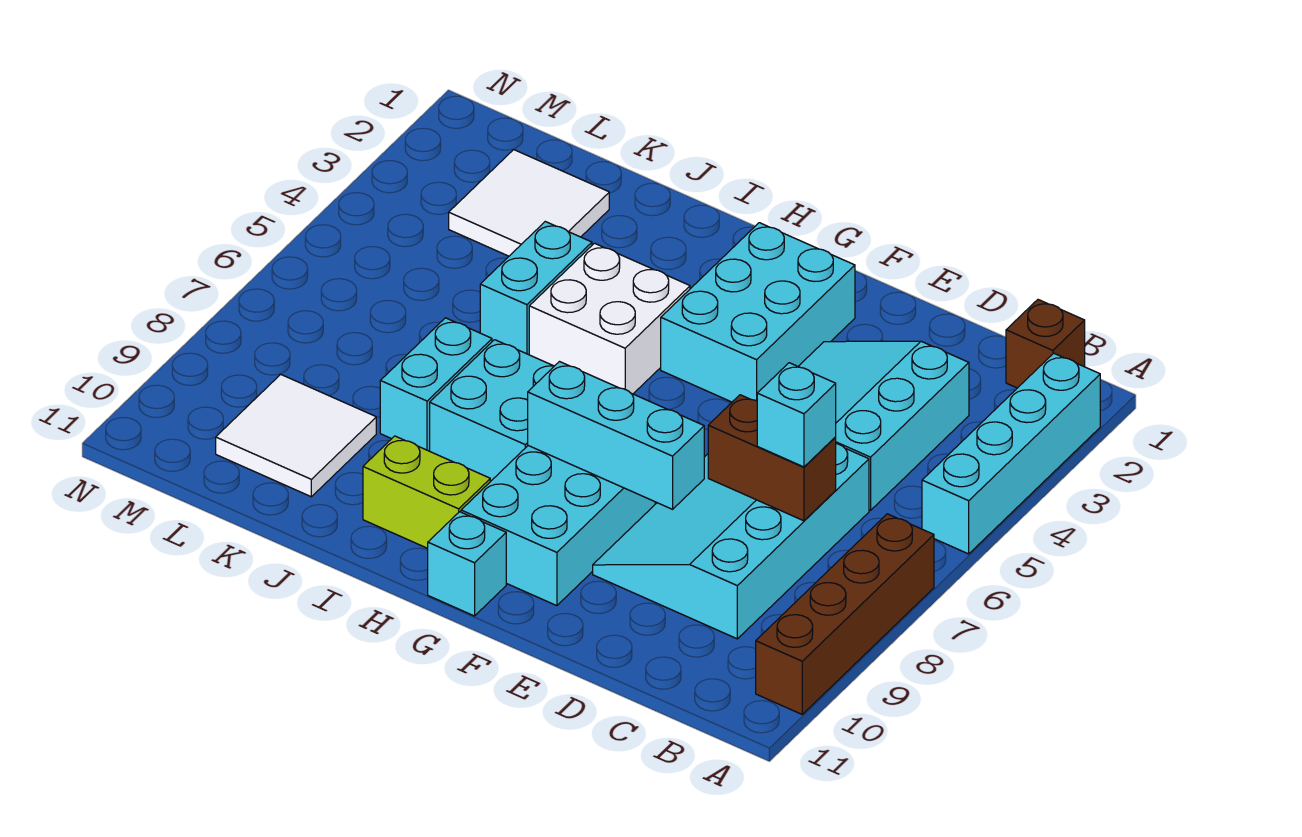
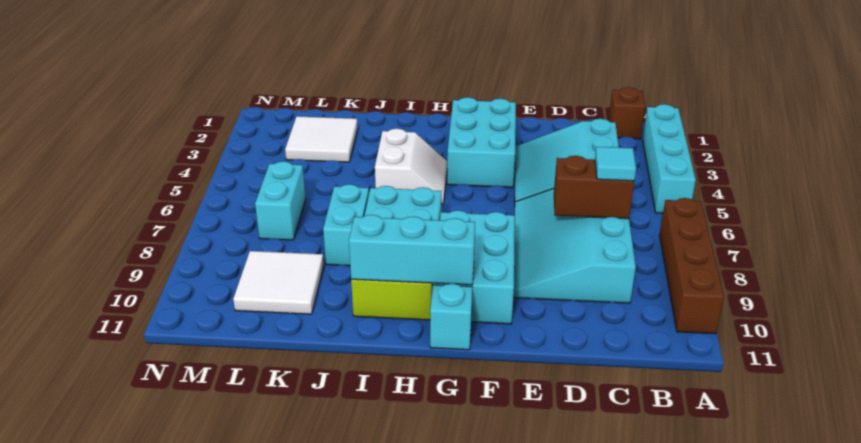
cyan 1x1 brick [757,363,836,467] -> cyan 1x1 tile [595,147,636,181]
cyan 1x3 brick [528,362,704,509] -> cyan 1x3 brick moved to [349,215,475,285]
white 2x2 brick [529,243,690,394] -> white 2x2 slope [375,129,447,204]
cyan 1x2 brick [480,222,592,355] -> cyan 1x2 brick moved to [255,162,306,240]

